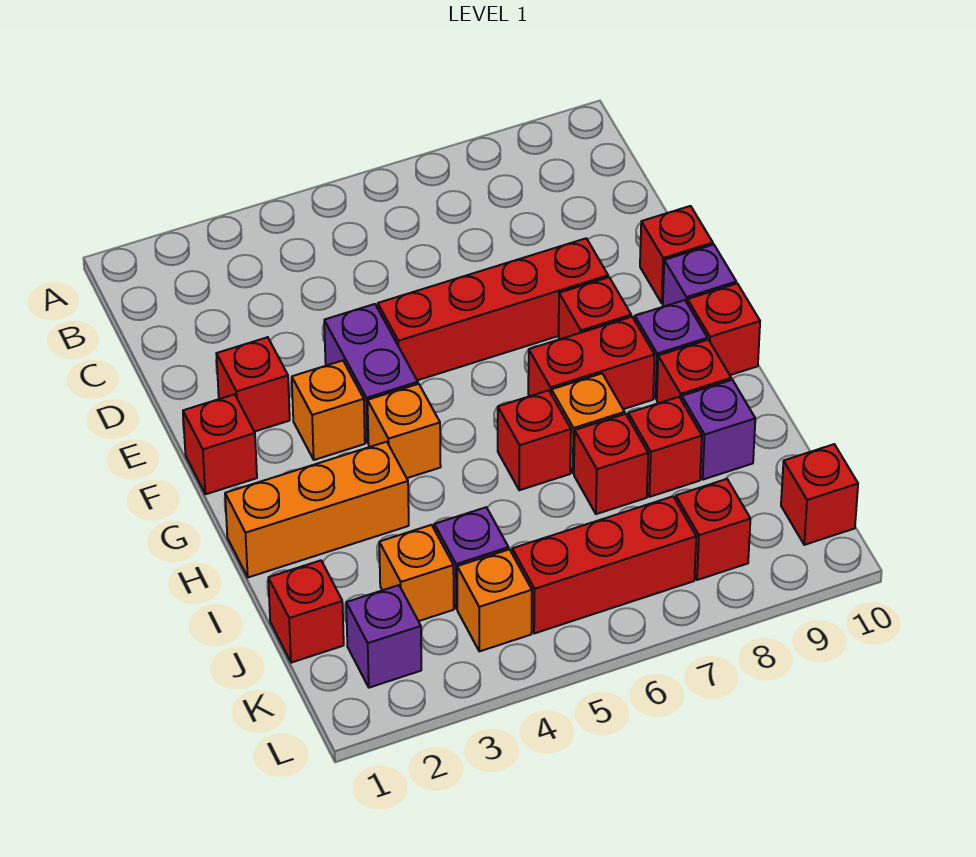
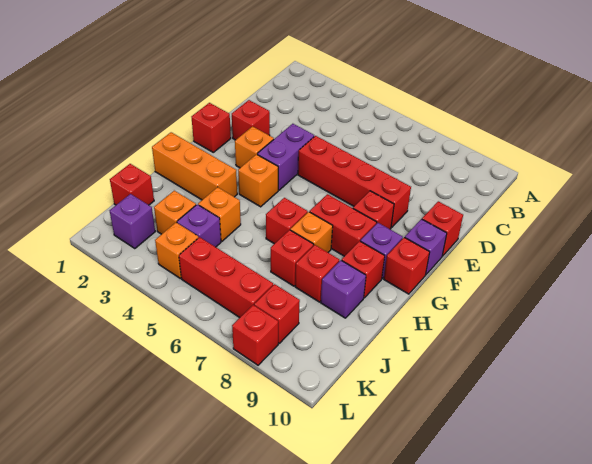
none -> orange 1x1 brick [198,187,241,241]
red 1x1 brick [781,444,858,545] -> red 1x1 brick moved to [232,305,278,365]

